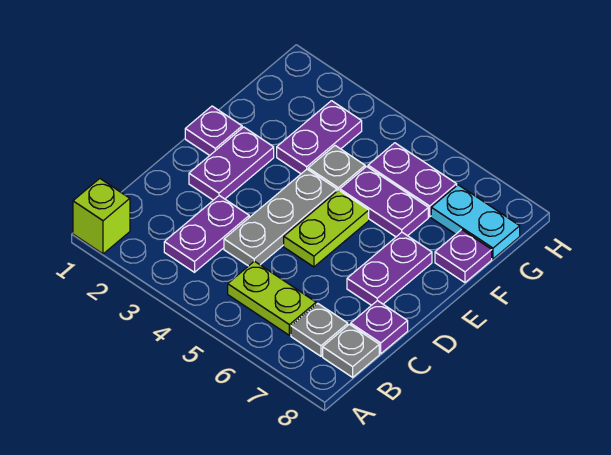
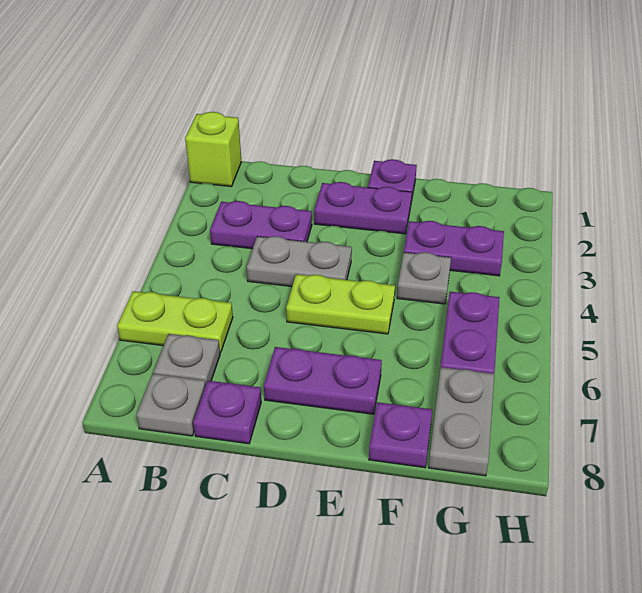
lime 1x2 plate [228,261,316,335] -> lime 1x2 plate turned to [117,291,233,353]
grey 1x3 plate [224,169,337,266] -> grey 1x2 plate [246,236,352,287]
purple 1x2 plate [340,166,428,237] -> none
cyan 1x2 plate [431,185,520,259] -> grey 1x2 plate [428,367,494,476]

